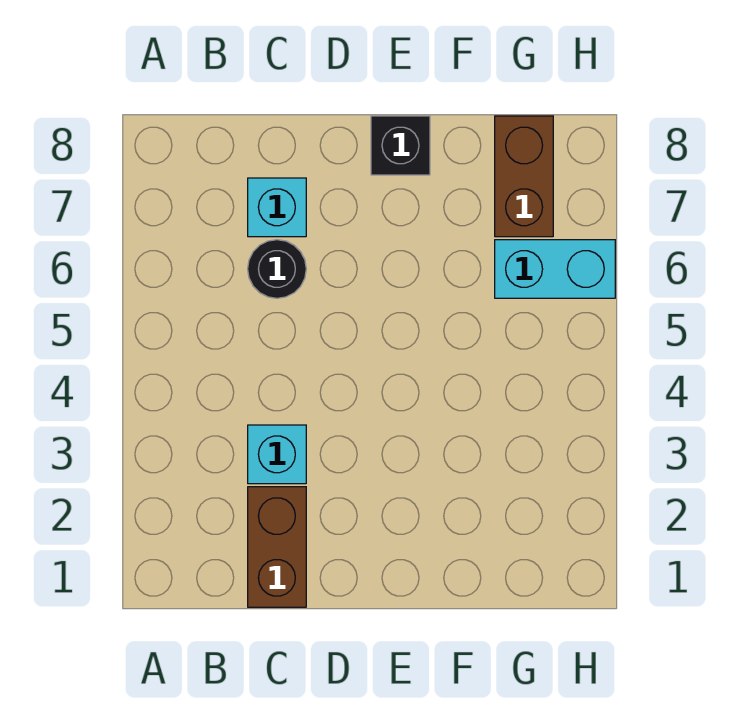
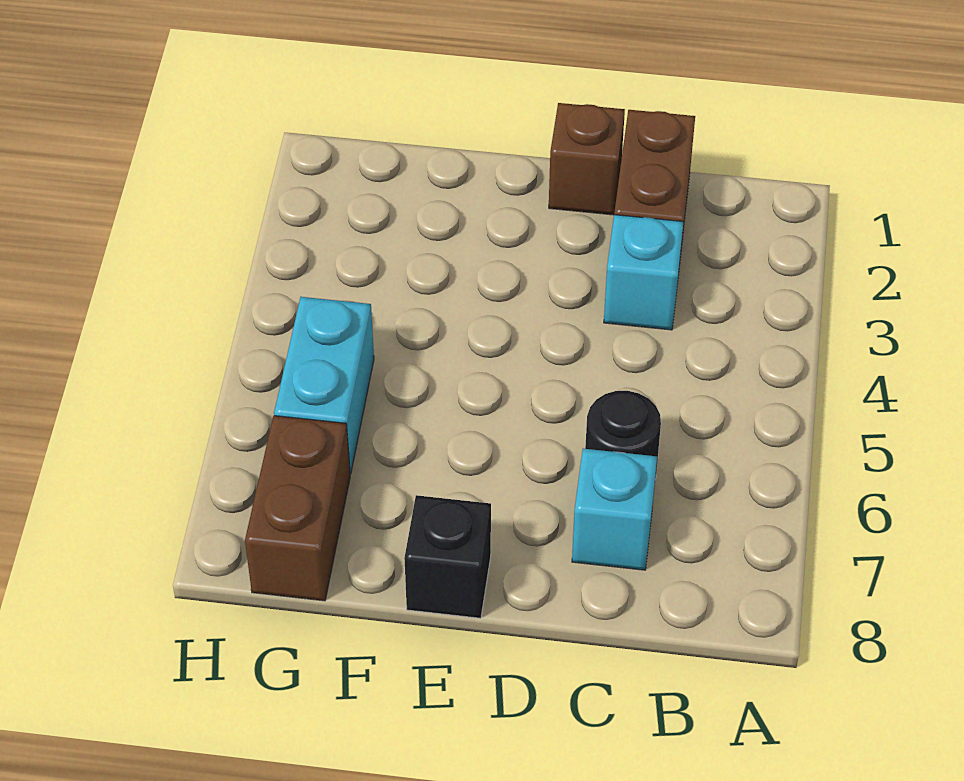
none -> brown 1x1 brick [549,103,625,215]
cyan 1x2 brick [495,240,615,298] -> cyan 1x2 brick turned to [274,297,374,474]

